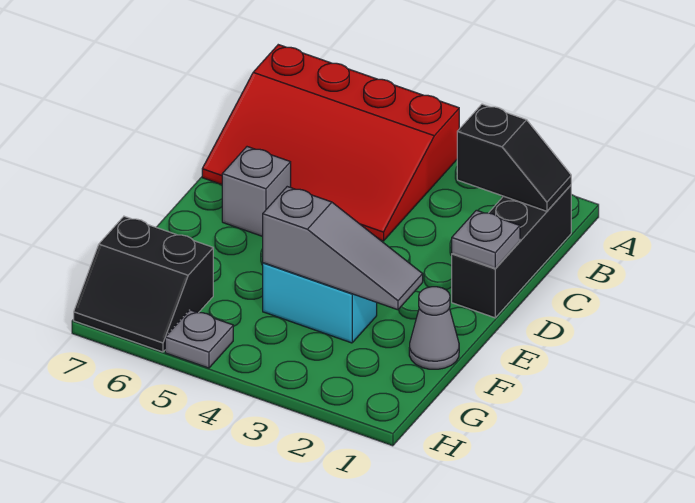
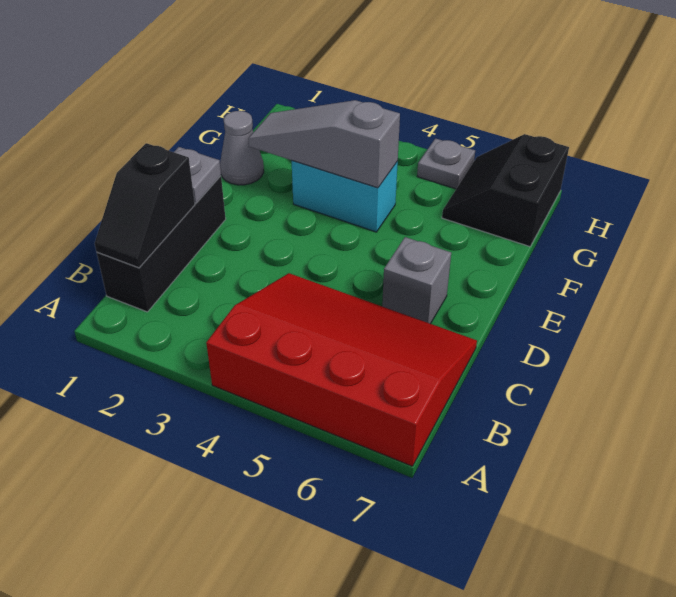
black 1x2 slope [457,104,571,211] -> black 1x2 slope turned to [95,143,195,268]
black 2x2 slope [74,216,213,352] -> black 2x2 slope turned to [442,134,569,247]

